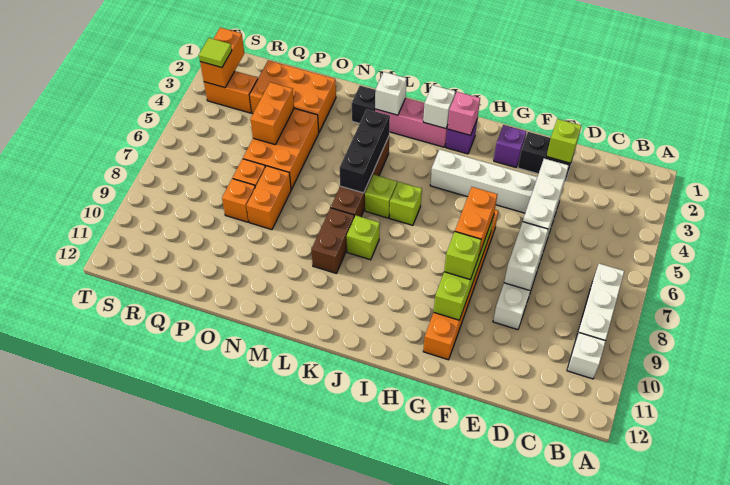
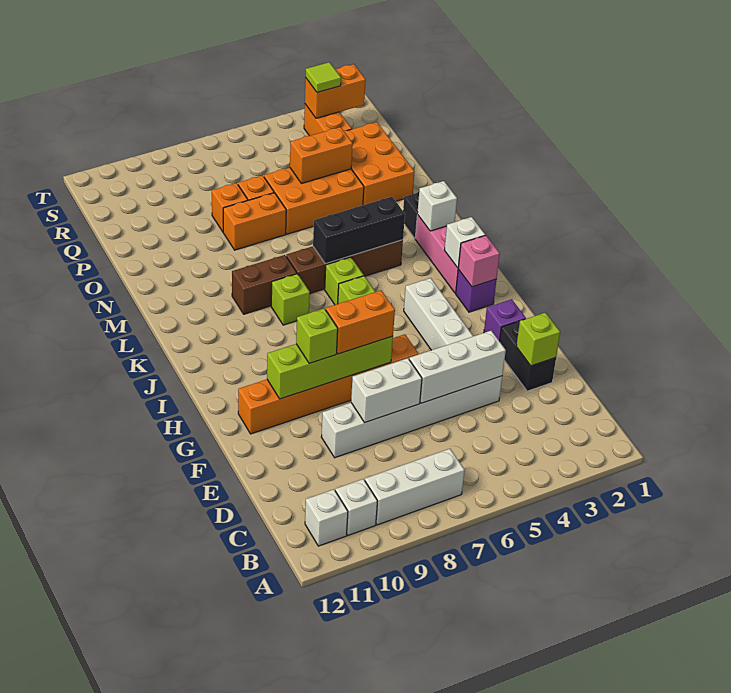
none -> white 1x1 brick [305,489,348,546]

